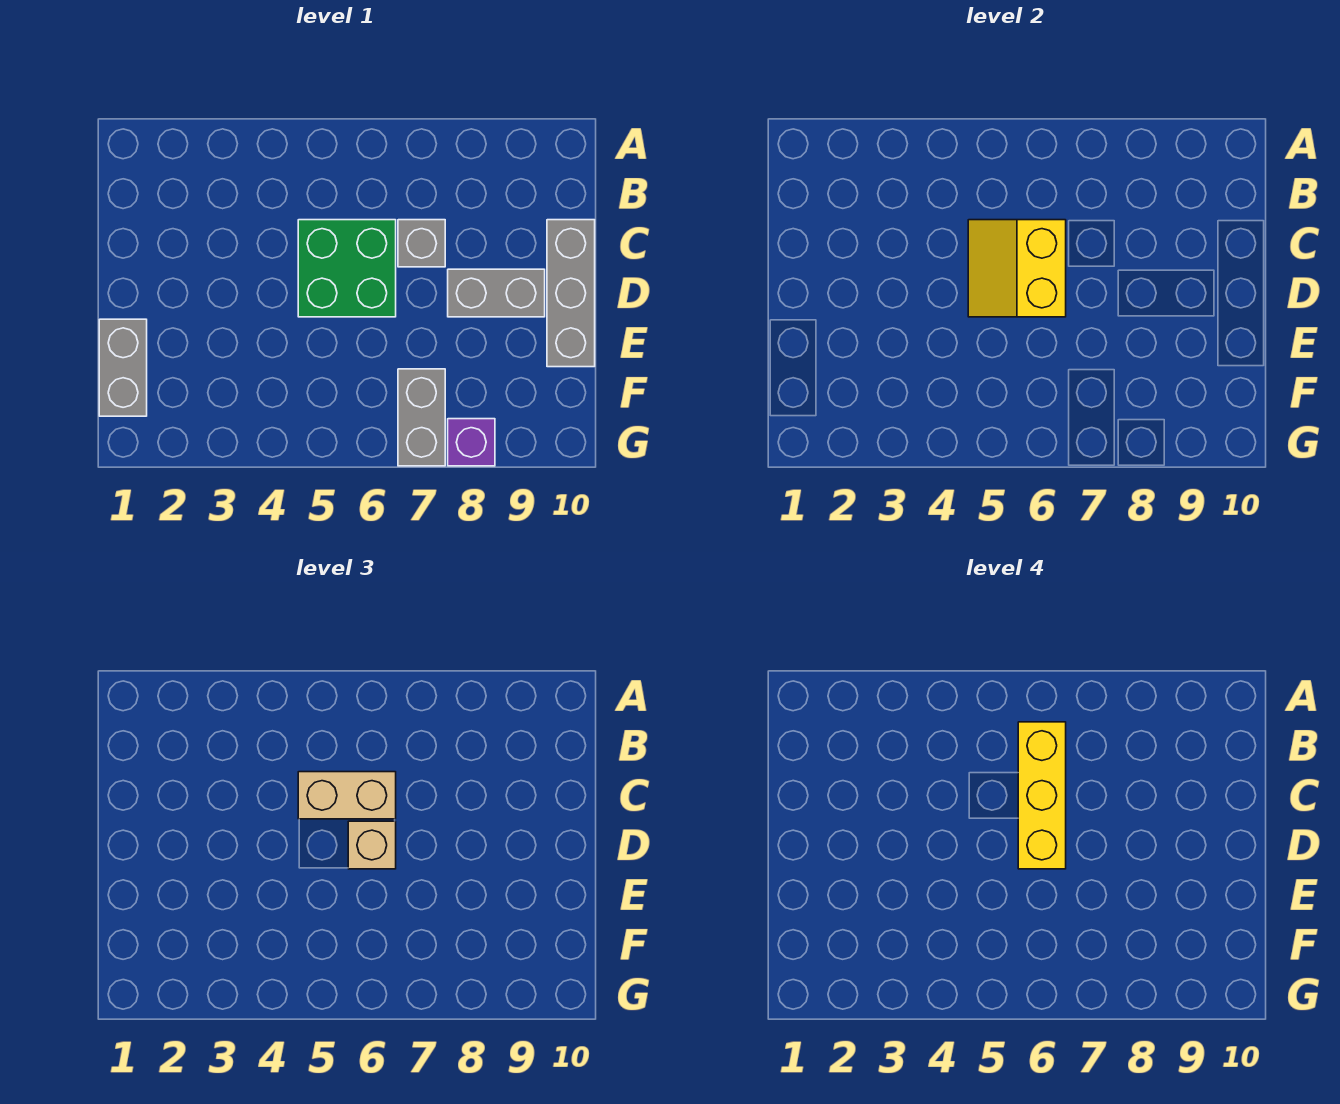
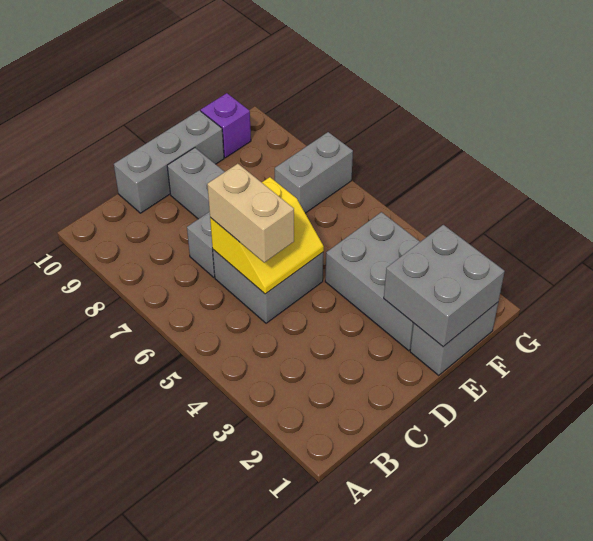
yellow 1x3 brick [1018,722,1066,869] -> none
green 2x2 brick [298,220,396,317] -> grey 2x2 brick [213,250,323,323]
tan 1x1 brick [348,821,396,869] -> none
none -> grey 2x2 brick [384,225,505,347]
none -> grey 2x3 brick [325,212,420,351]
purple 1x1 brick [448,419,495,466] -> purple 1x1 brick moved to [201,93,251,158]

